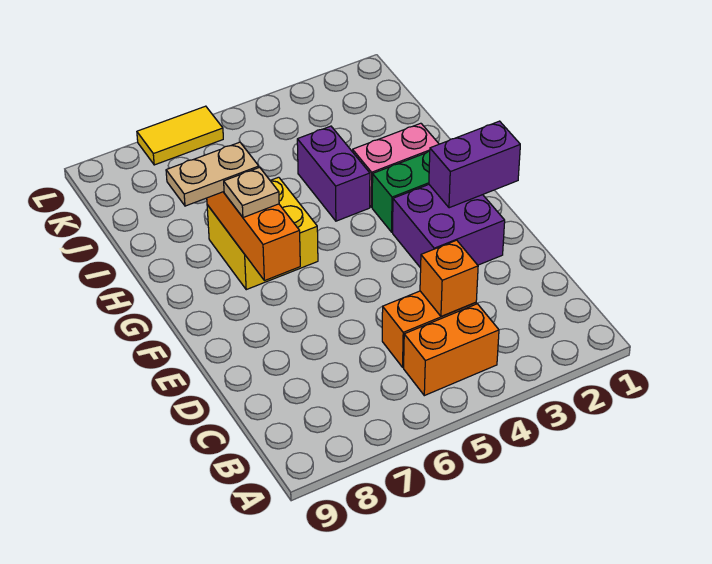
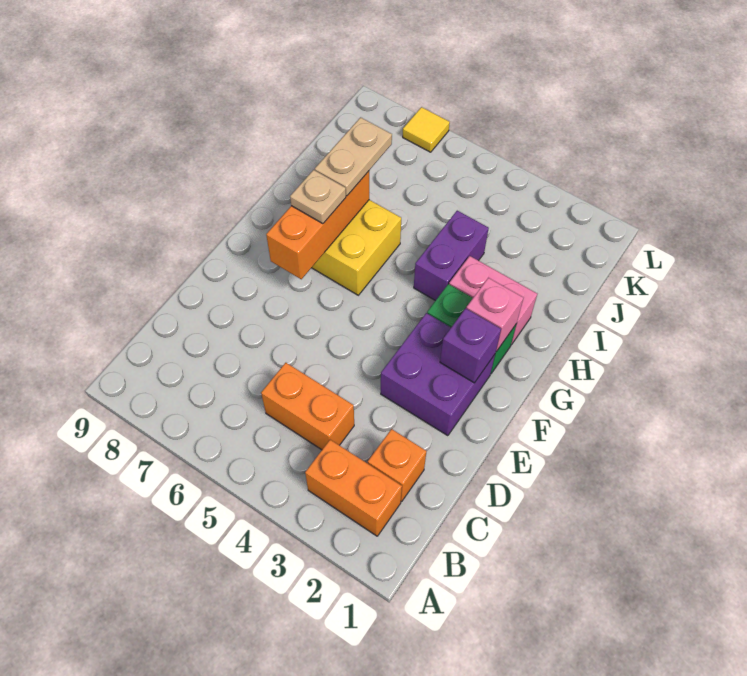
orange 1x2 brick [404,304,499,396] -> orange 1x2 brick moved to [305,440,402,536]
orange 1x1 brick [420,240,478,317] -> orange 1x1 brick moved to [368,429,427,502]
purple 1x2 brick [429,121,520,208] -> purple 1x1 brick [440,308,501,383]
none -> pink 1x1 brick [466,278,524,352]
tan 1x2 plate [166,142,259,206] -> tan 1x2 plate turned to [315,117,392,196]
yellow 1x2 tile [137,106,223,165] -> yellow 1x1 tile [403,107,450,152]

